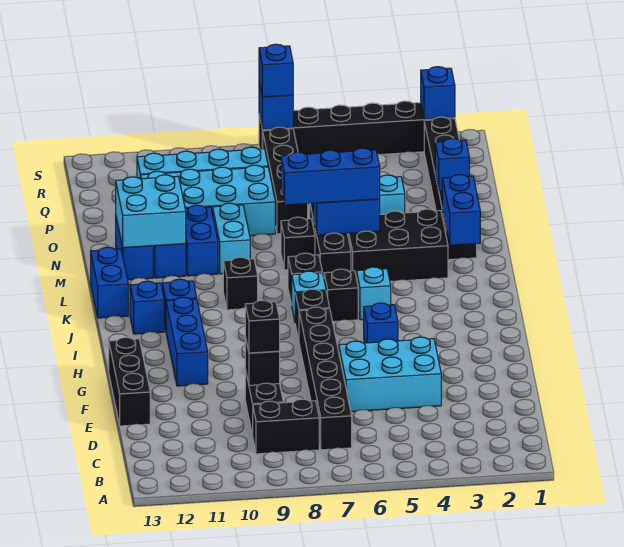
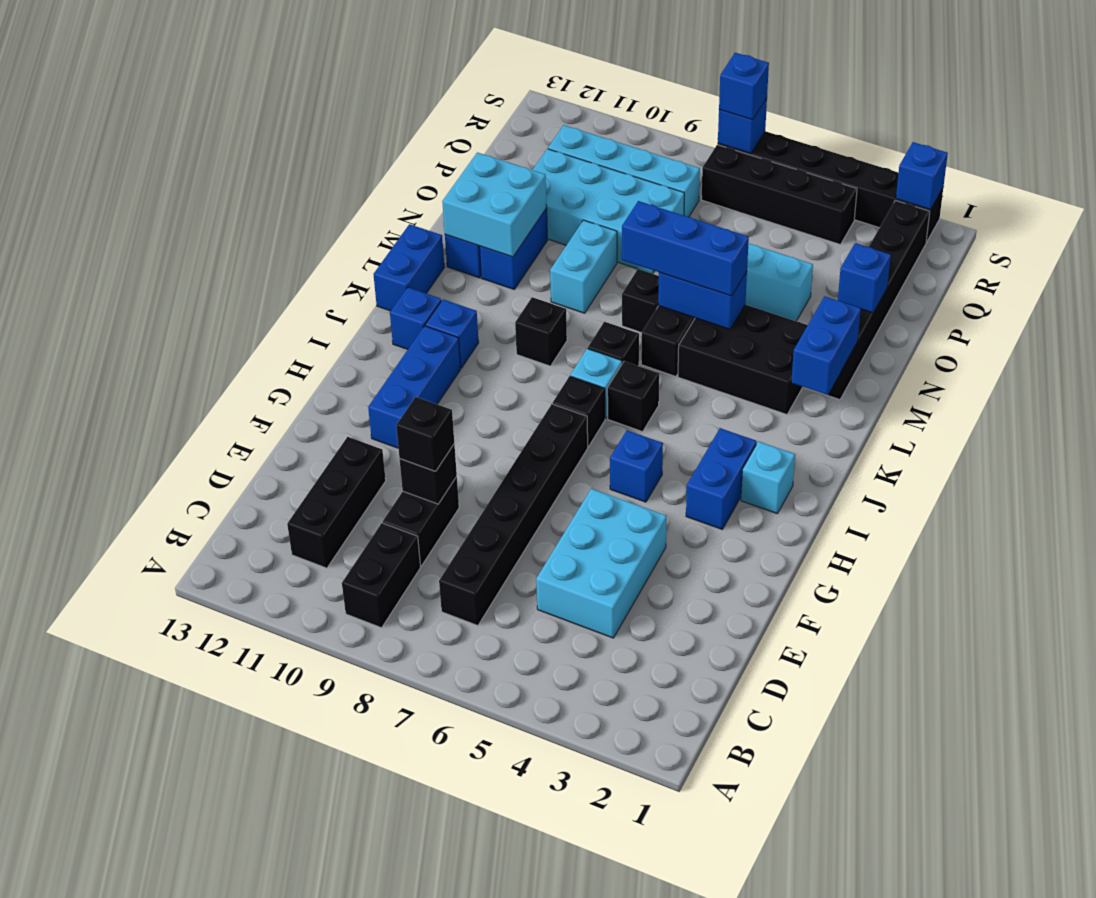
black 1x2 brick [253,399,319,454] -> black 1x2 brick turned to [342,523,421,628]
cyan 2x3 brick [339,337,441,412] -> cyan 2x3 brick turned to [536,489,667,638]
black 1x3 brick [109,337,150,426] -> black 1x3 brick moved to [287,437,386,568]
cyan 1x1 brick [356,267,391,320] -> cyan 1x1 brick moved to [741,442,795,514]
blue 1x2 brick [185,205,218,276] -> blue 1x2 brick moved to [686,428,756,529]
black 1x4 brick [263,127,308,234] -> black 1x4 brick turned to [701,145,857,245]

